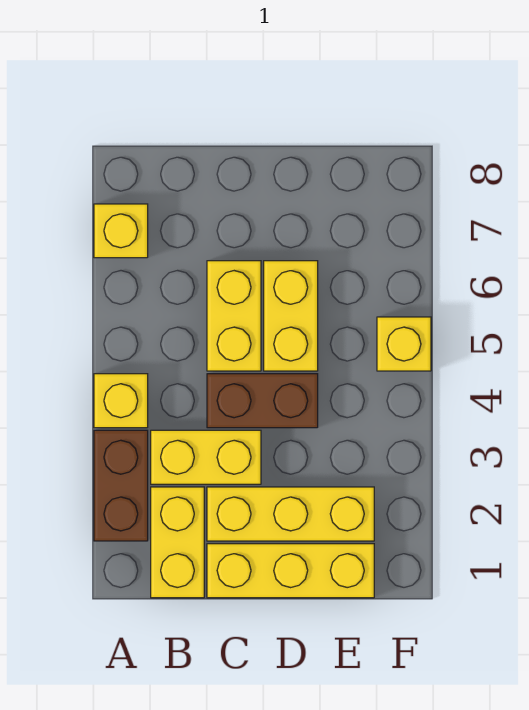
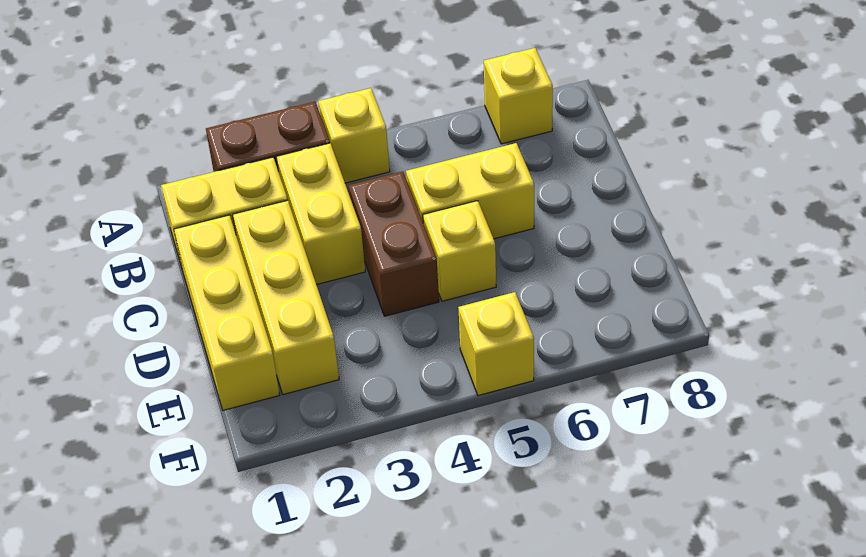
yellow 1x2 brick [264,261,318,371] -> yellow 1x1 brick [423,201,496,301]

